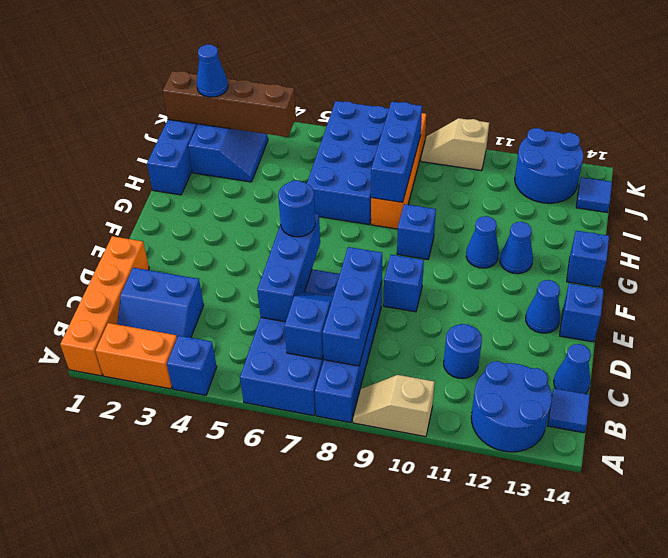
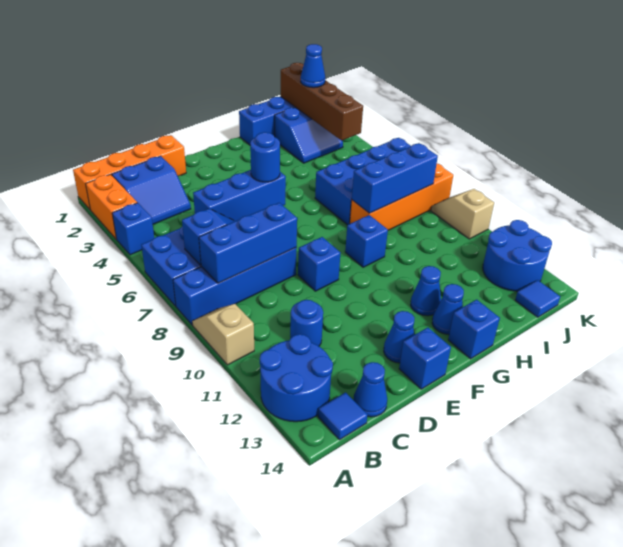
blue 2x2 slope [117,268,204,338] -> blue 2x2 slope turned to [112,156,191,224]
blue 1x1 cone [466,216,499,268] -> blue 1x1 cone moved to [432,284,464,334]

